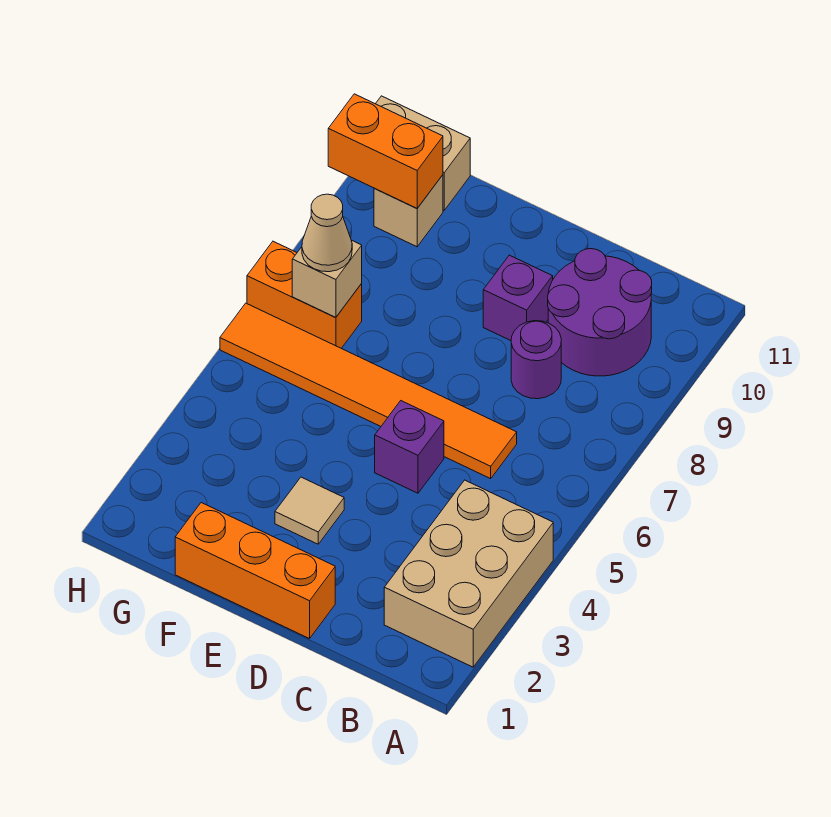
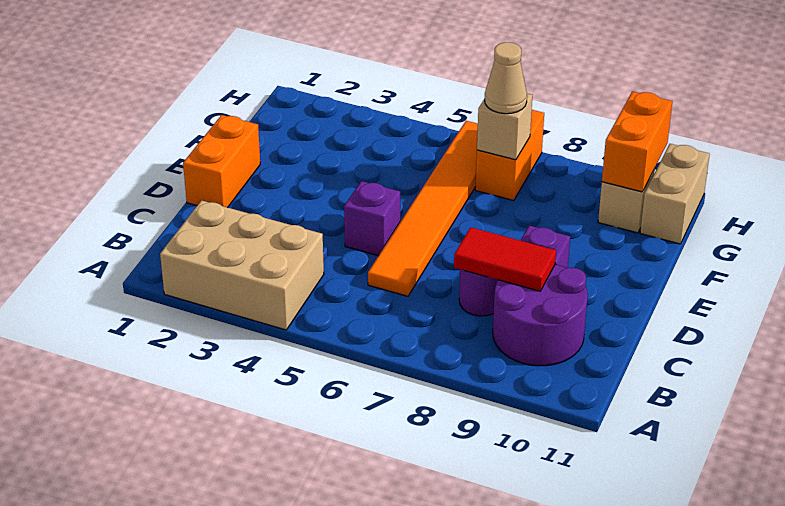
none -> red 1x2 tile [454,227,556,291]
orange 1x3 brick [175,503,335,639] -> orange 1x2 brick [183,115,260,208]
tan 1x1 tile [275,477,344,544] -> none

